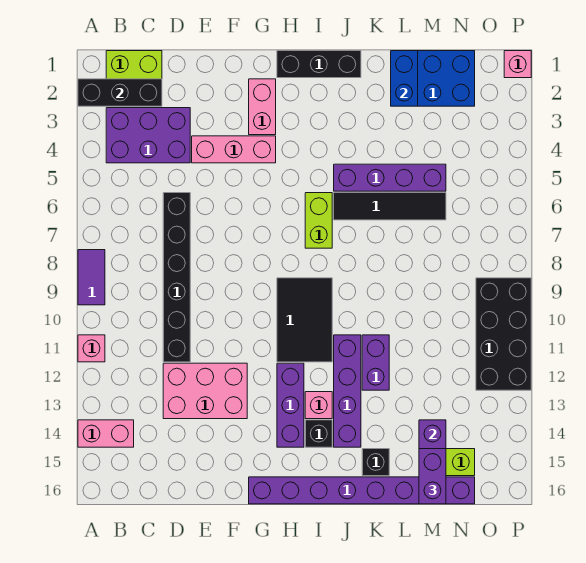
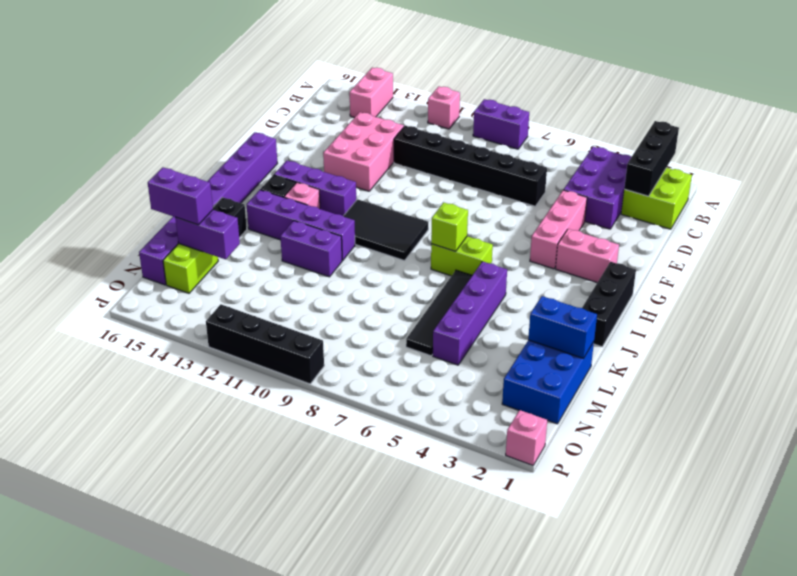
purple 1x2 tile [78,250,105,305] -> purple 1x2 brick [473,99,529,149]
none -> lime 1x1 brick [431,203,468,251]
black 2x4 brick [476,278,531,390] -> black 1x4 brick [206,304,324,384]

